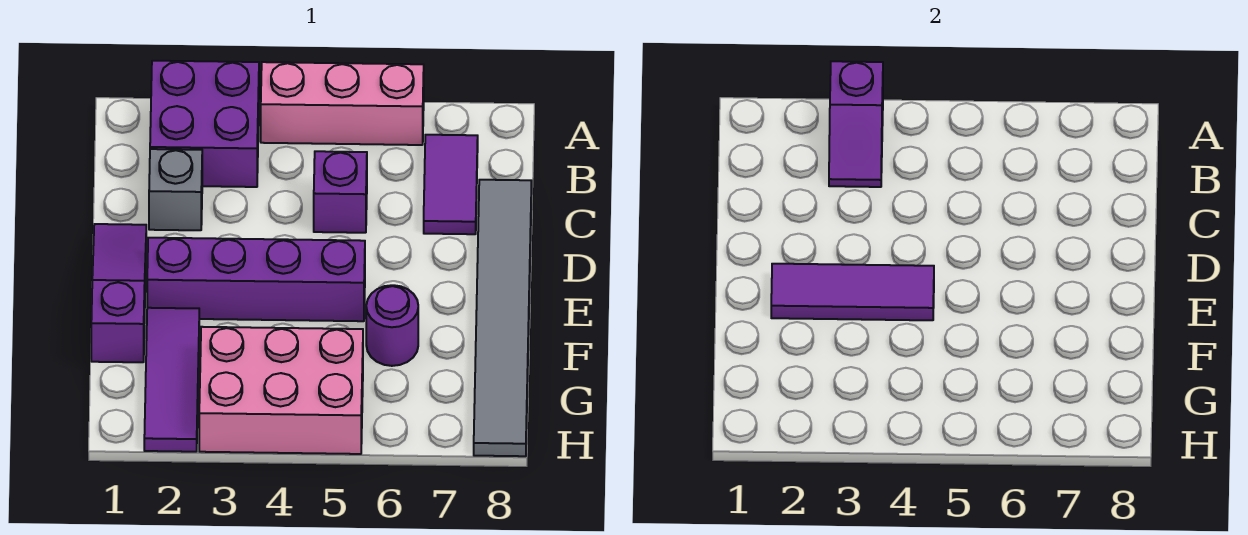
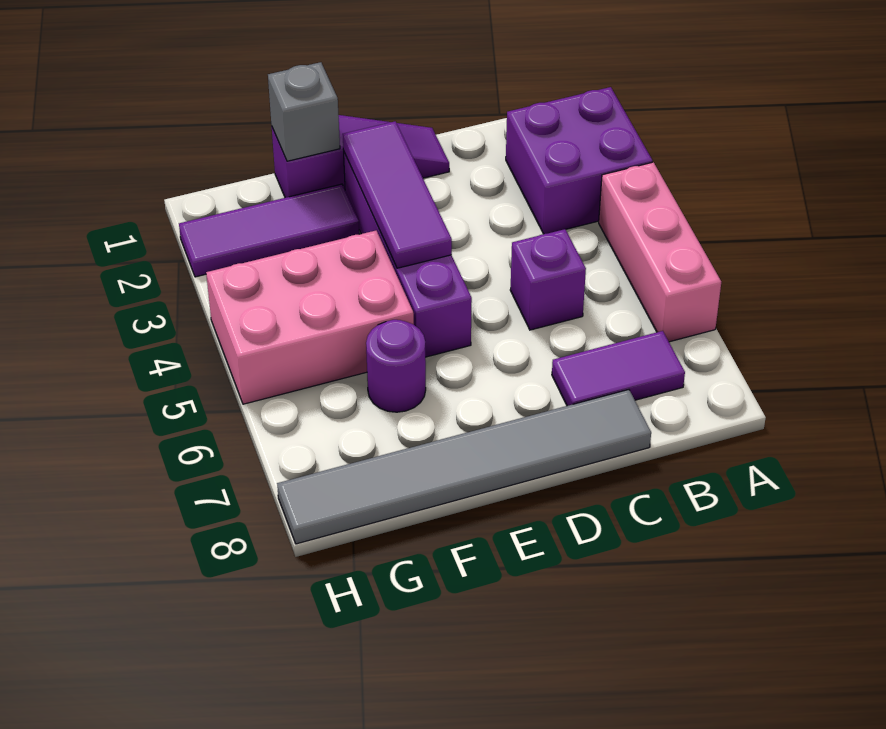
purple 1x2 slope [829,61,883,187] -> none
grey 1x1 brick [149,149,202,230] -> grey 1x1 brick moved to [268,62,340,161]
pink 2x3 brick [199,327,363,454] -> pink 2x3 brick turned to [206,231,414,404]

